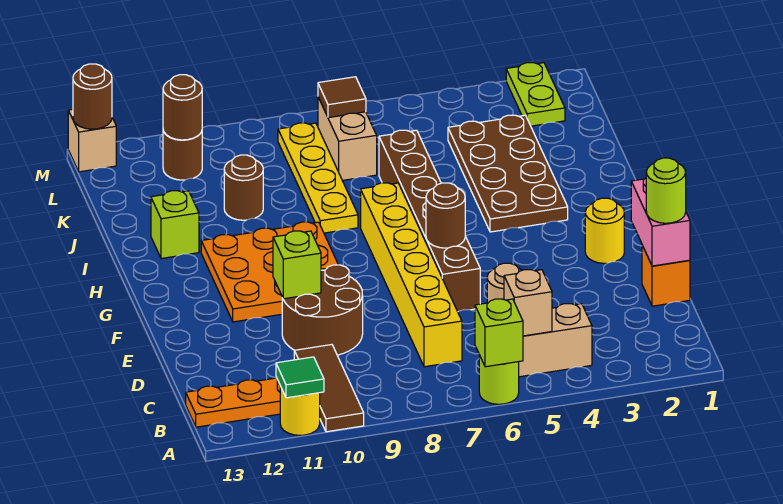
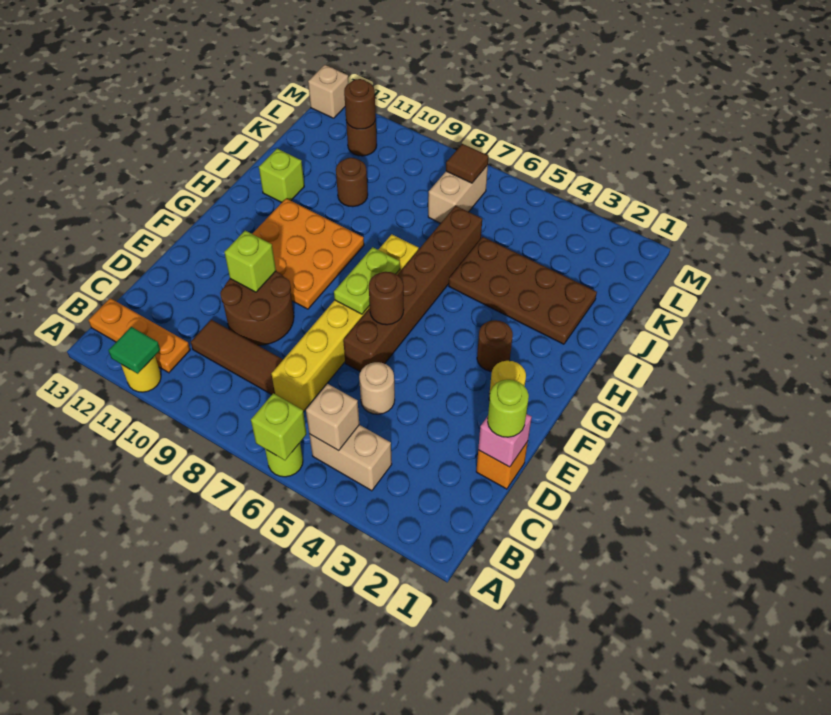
brown 1x3 tile [294,345,364,432] -> brown 1x3 tile turned to [191,320,283,395]
pink 1x2 brick [631,178,690,266] -> pink 1x1 brick [478,414,532,467]
brown 2x4 plate [448,115,568,232] -> brown 2x4 plate turned to [449,237,597,344]
yellow 1x4 plate [278,123,358,233] -> none
lime 1x2 plate [506,63,565,126] -> lime 1x2 plate moved to [334,247,400,314]
brown 1x1 round brick [73,64,112,129] -> brown 1x1 round brick moved to [477,320,513,371]

